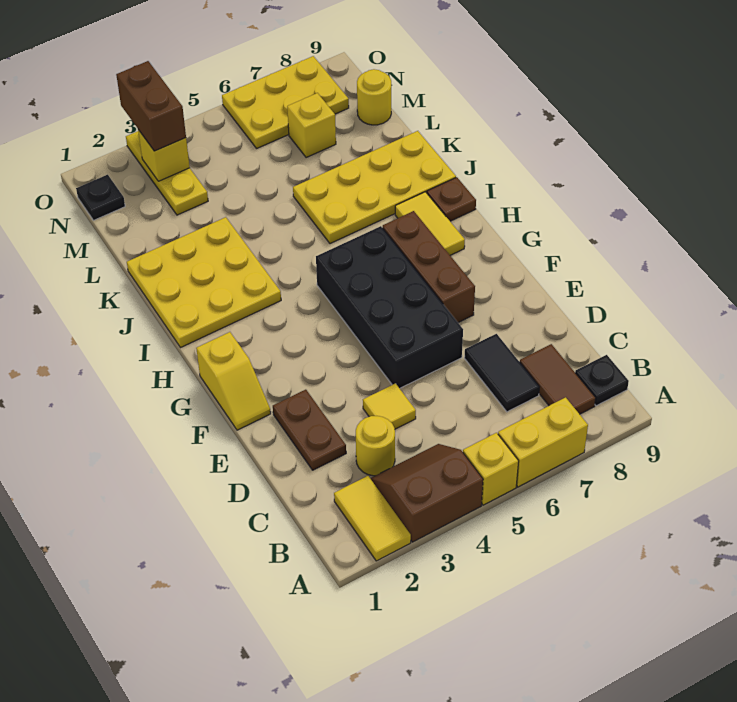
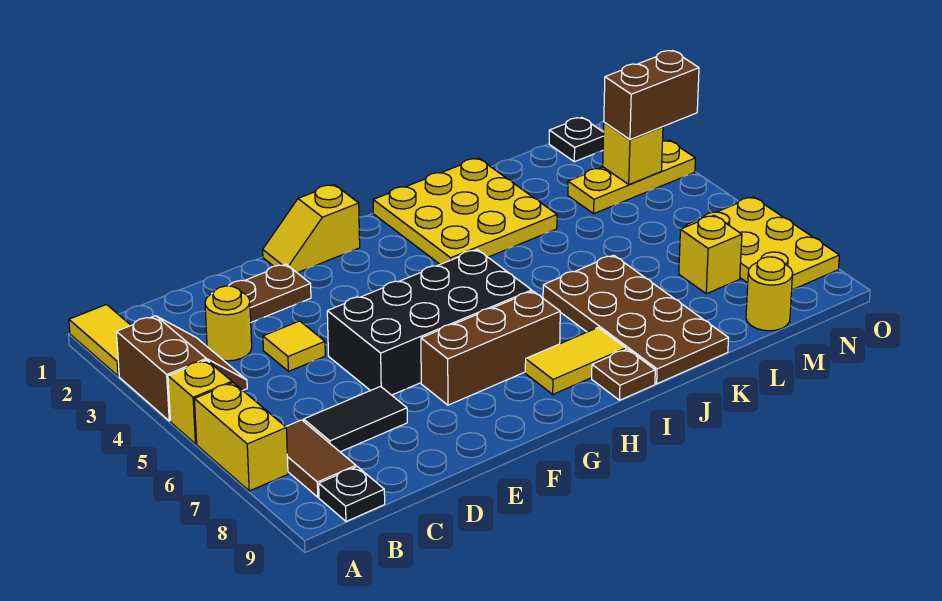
yellow 1x2 tile [334,476,411,561] -> yellow 1x2 tile turned to [69,305,131,376]
brown 1x2 tile [520,344,596,414] -> brown 1x2 tile turned to [286,420,356,497]
yellow 2x4 plate [293,131,456,244] -> brown 2x4 plate [543,255,729,384]

